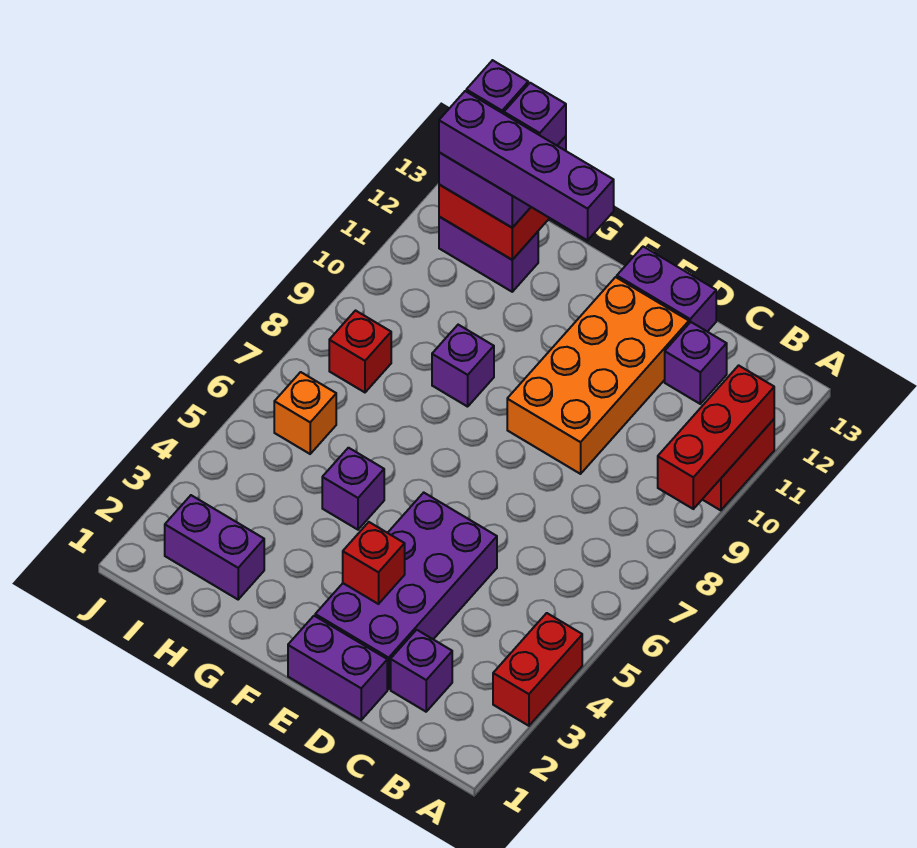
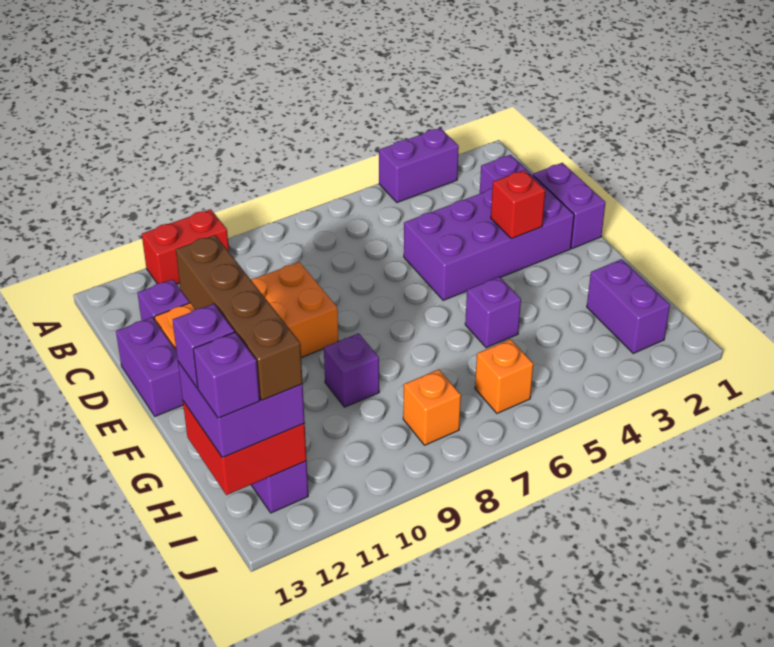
red 1x2 brick [493,613,582,726] -> purple 1x2 brick [379,128,459,202]
red 1x3 brick [658,365,774,509] -> none
purple 1x4 brick [439,91,614,240] -> brown 1x4 brick [176,235,303,400]
red 1x1 brick [329,311,391,392] -> orange 1x1 brick [403,370,461,445]

